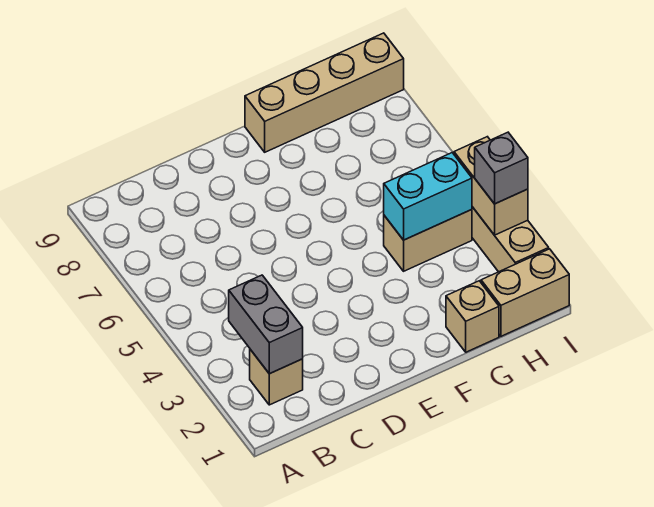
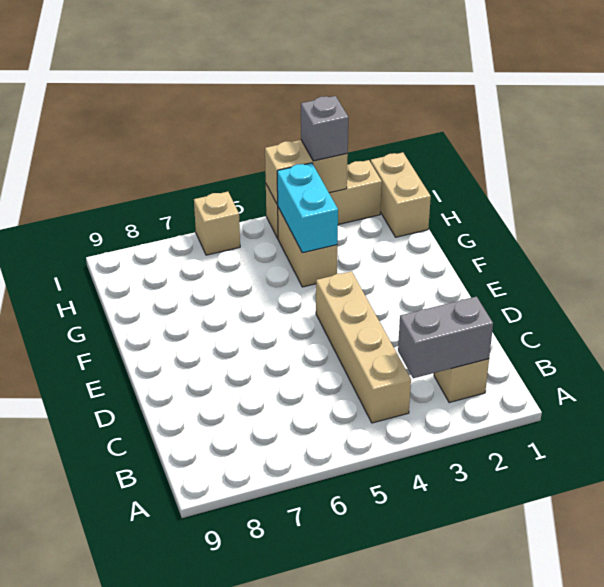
tan 1x4 brick [245,33,404,152] -> tan 1x4 brick moved to [316,271,411,423]
tan 1x1 brick [446,281,499,352] -> tan 1x1 brick moved to [194,192,240,255]

